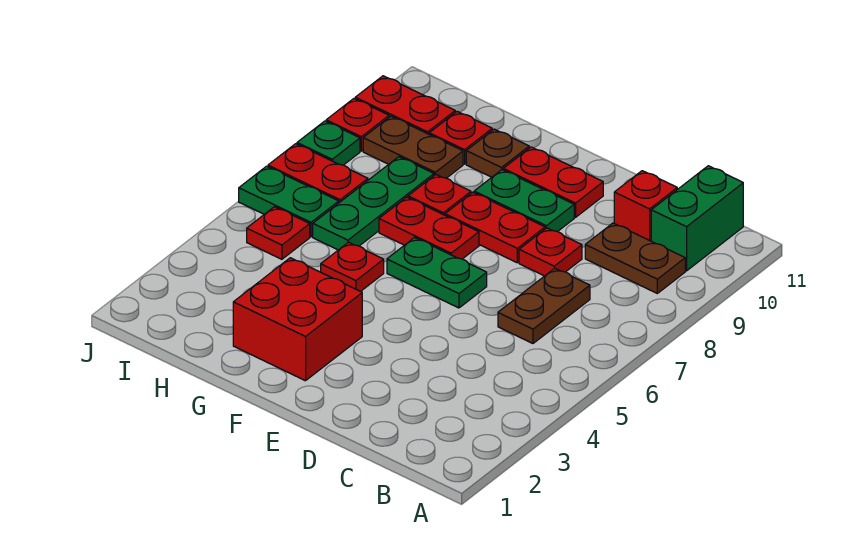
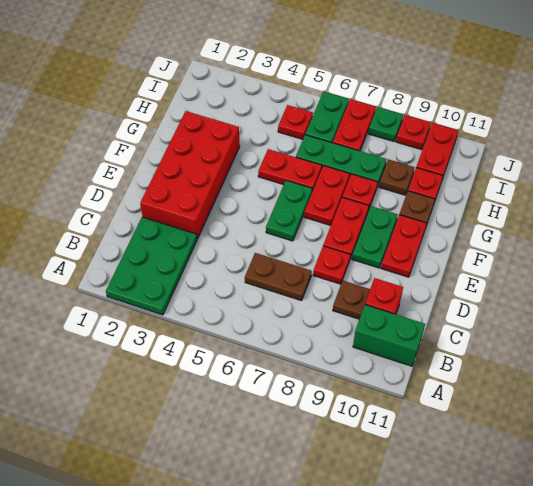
none -> green 2x3 plate [106,217,197,315]
brown 1x2 plate [585,223,685,293] -> brown 1x1 plate [333,280,370,319]
red 2x2 brick [233,258,362,381] -> red 2x4 brick [140,111,240,239]
red 1x1 plate [321,242,384,291] -> red 1x2 plate [258,149,322,192]
brown 1x2 plate [363,116,463,178] -> brown 1x1 plate [379,159,415,195]

